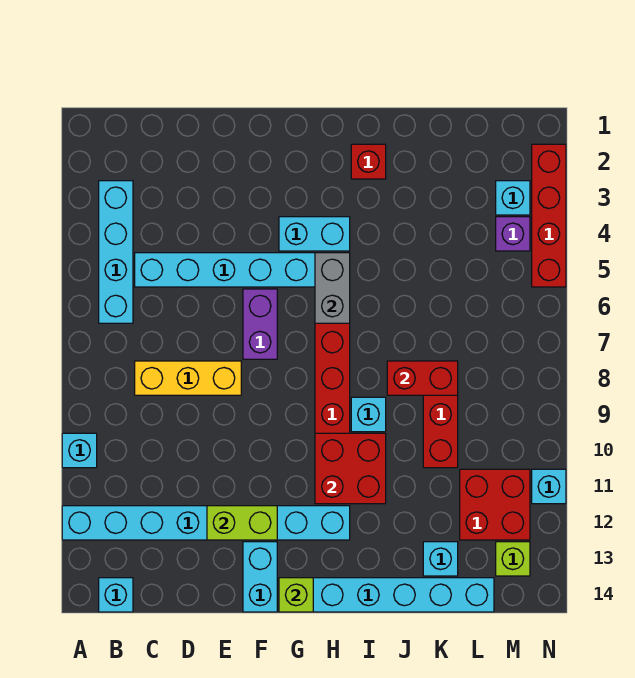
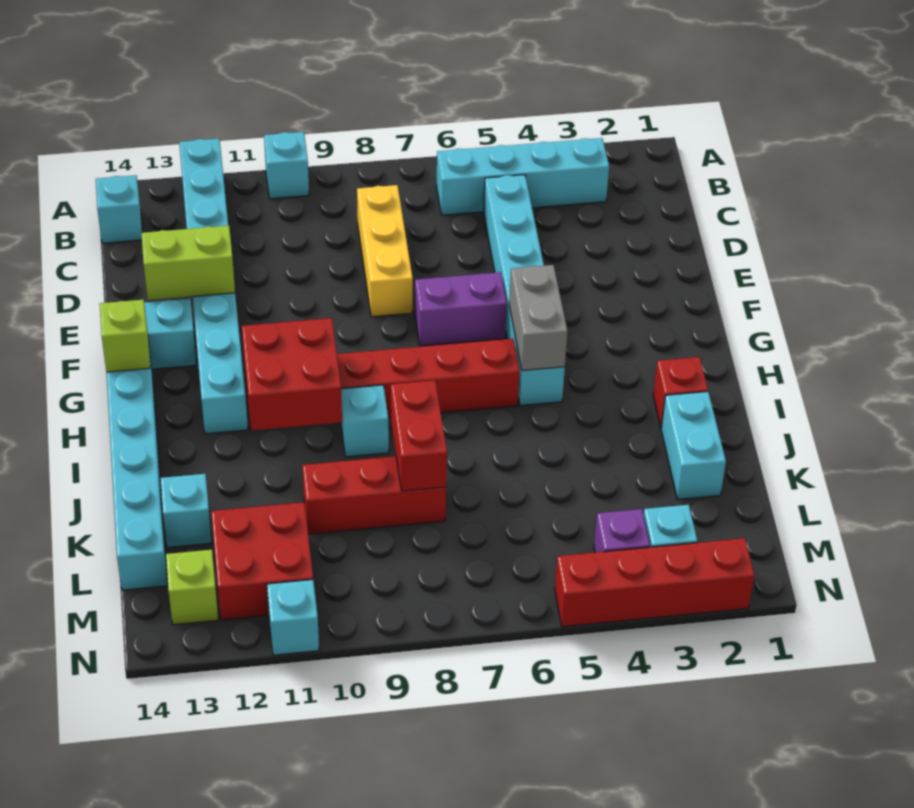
lime 1x2 brick [207,506,277,540] -> lime 1x2 brick turned to [141,226,235,300]
cyan 1x2 brick [279,217,350,251] -> cyan 1x2 brick moved to [661,392,726,499]
grey 1x2 brick [315,253,350,323] -> grey 1x2 brick turned to [509,265,568,371]

